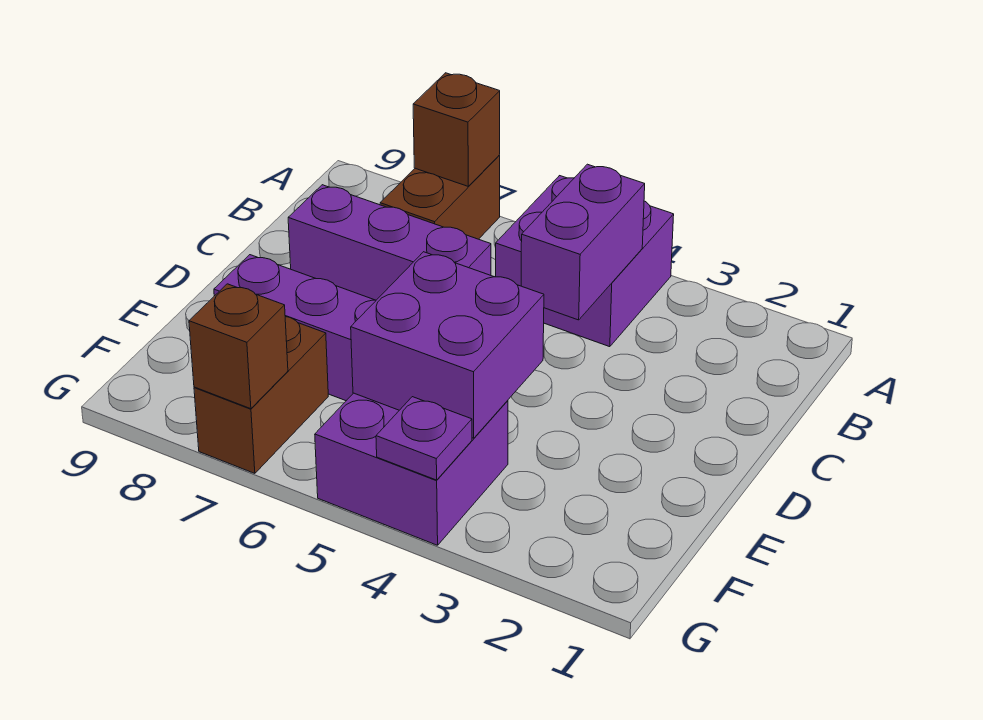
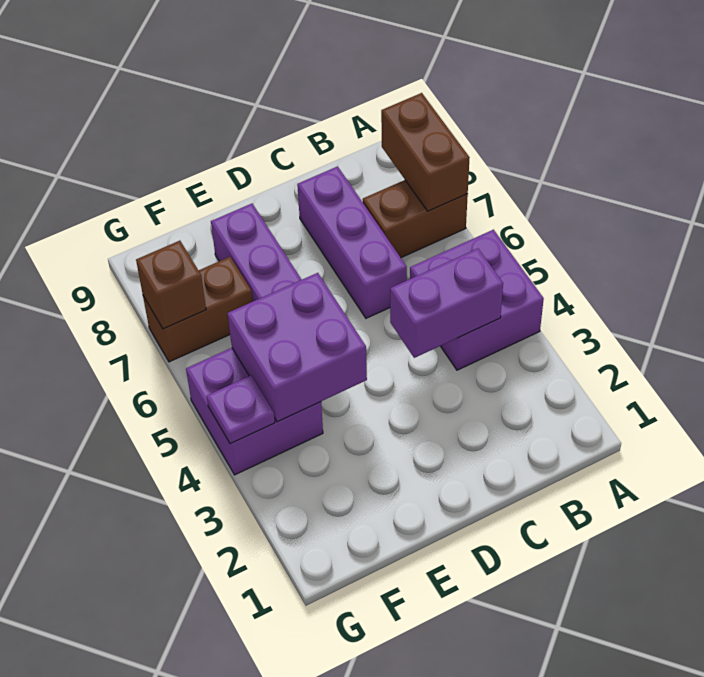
brown 1x1 brick [413,73,500,186] -> brown 1x2 brick [381,93,470,211]

